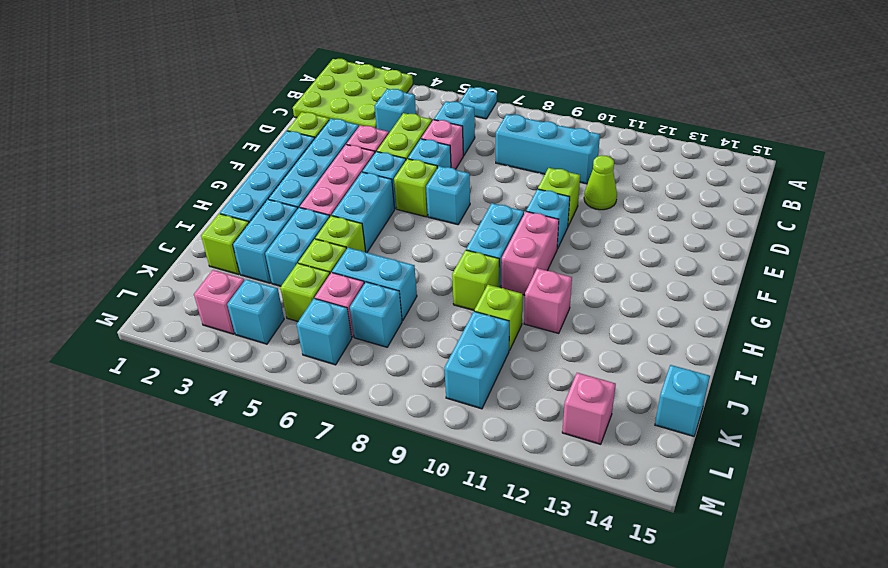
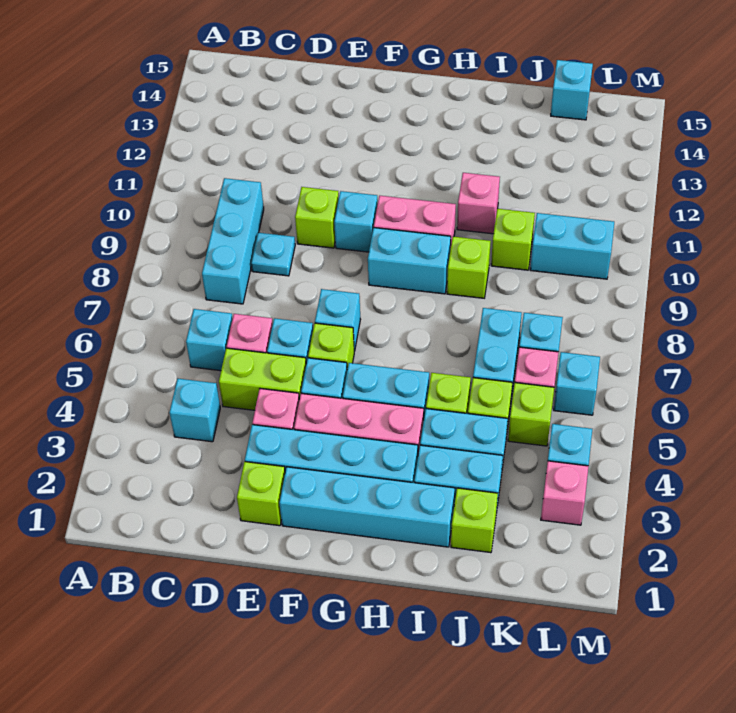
lime 3x3 plate [293,59,413,129] -> none
cyan 1x1 plate [460,87,497,119] -> cyan 1x1 plate moved to [251,233,295,276]
lime 1x1 cone [584,155,617,210] -> none
pink 1x1 brick [562,373,616,444] -> none

